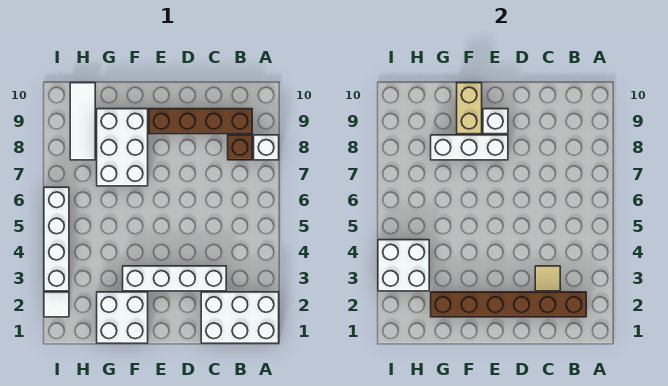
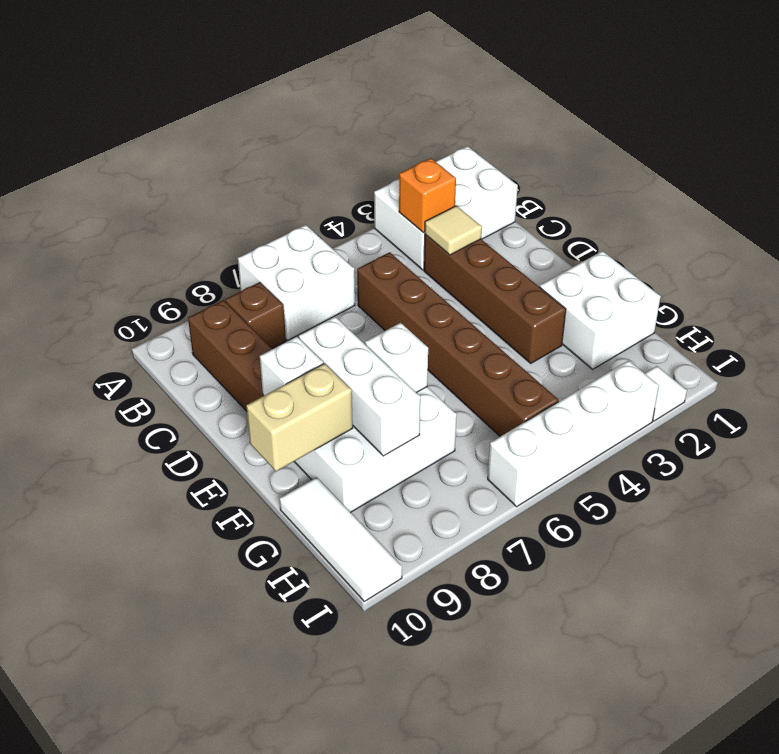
white 2x3 brick [201,292,279,343] -> white 2x3 brick turned to [374,146,518,270]
white 1x1 brick [254,135,279,160] -> white 1x1 brick moved to [365,323,428,393]
brown 1x6 brick [431,292,586,317] -> brown 1x6 brick moved to [357,252,559,436]
none -> orange 1x1 brick [399,158,456,233]
white 1x4 brick [123,266,226,291] -> brown 1x4 brick [424,234,566,363]
white 2x2 brick [378,240,429,291] -> white 2x2 brick moved to [238,225,355,340]
white 1x3 tile [70,83,95,160] -> white 1x3 tile turned to [279,477,402,601]

